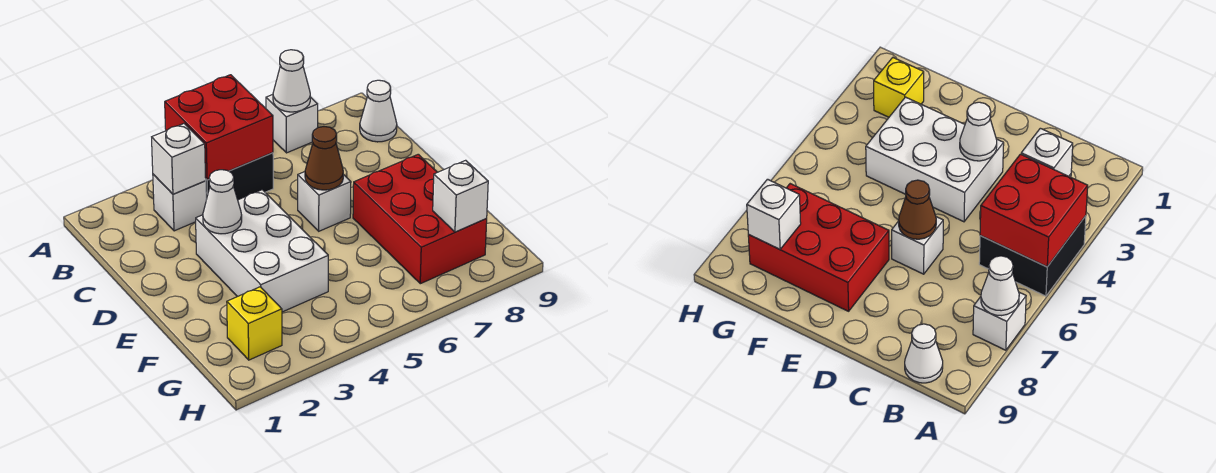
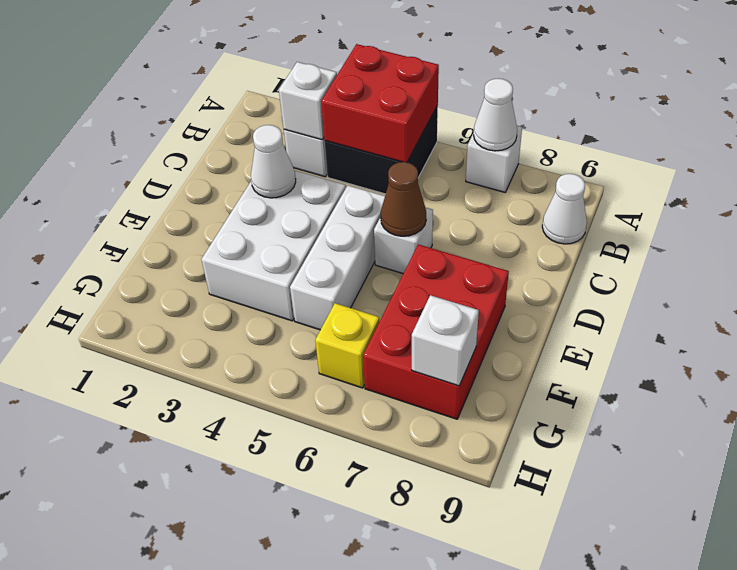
none -> white 1x3 brick [290,185,385,330]
yellow 1x1 brick [227,287,282,360] -> yellow 1x1 brick moved to [315,303,380,388]

